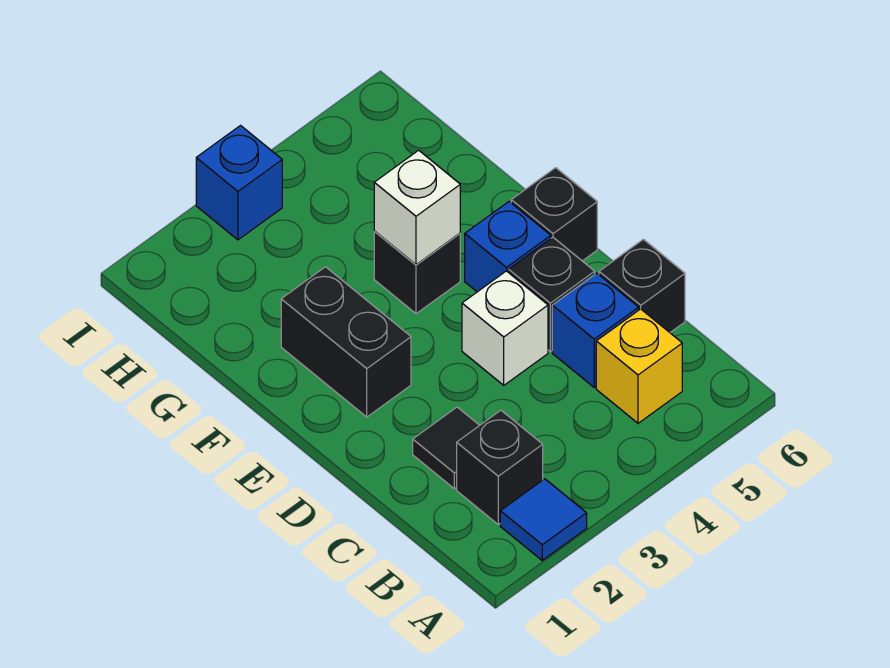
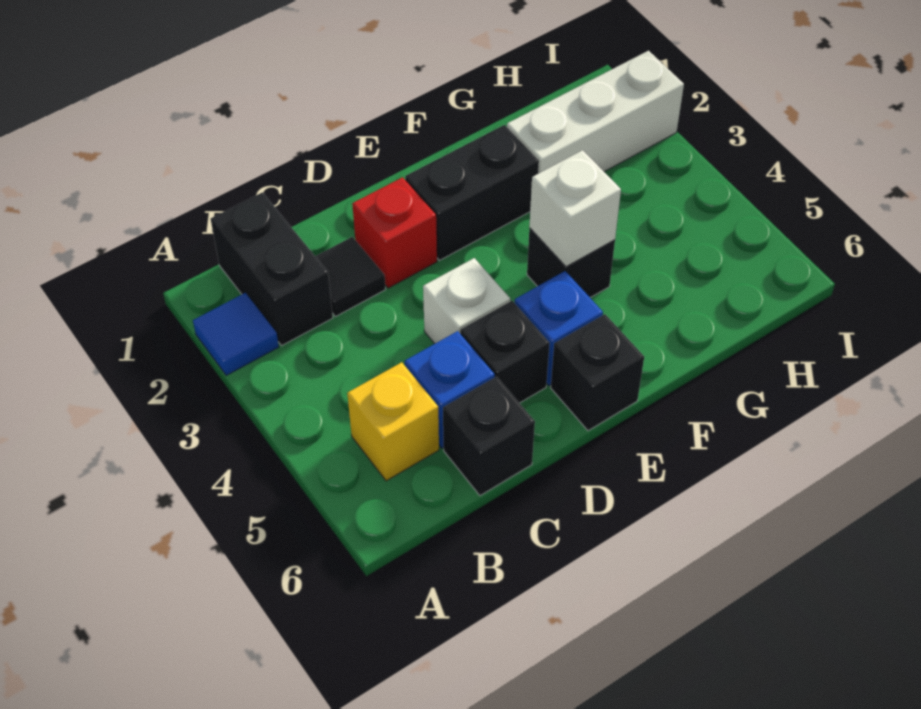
black 1x1 brick [457,410,543,525] -> black 1x2 brick [211,192,333,346]
none -> red 1x1 brick [352,177,437,288]
none -> white 1x3 brick [507,51,684,173]
blue 1x1 brick [196,126,282,240] -> none

